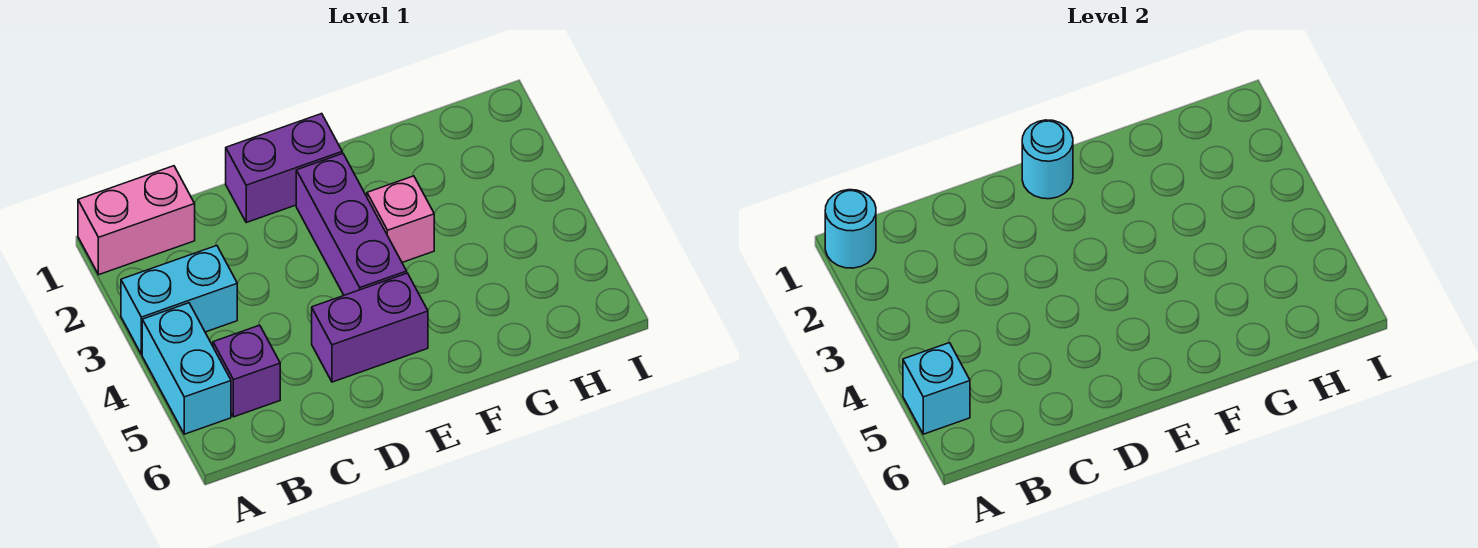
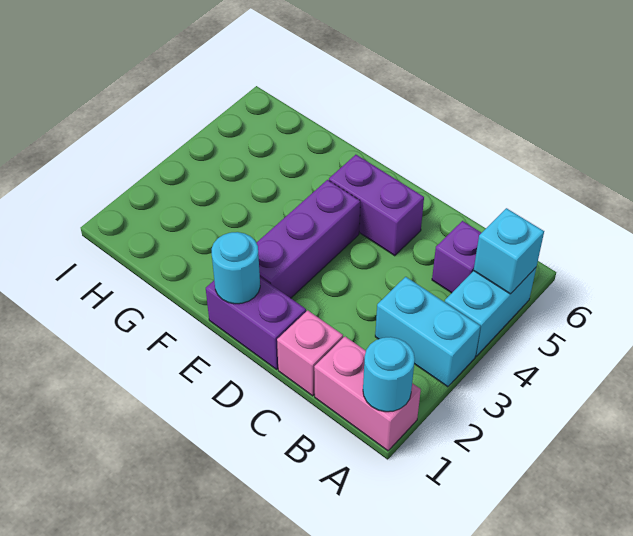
pink 1x1 brick [367,176,434,262] -> pink 1x1 brick moved to [277,310,343,396]

